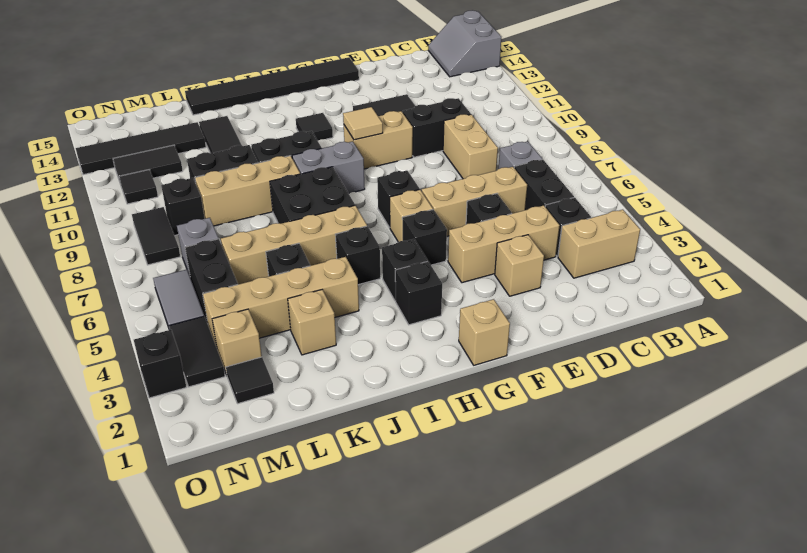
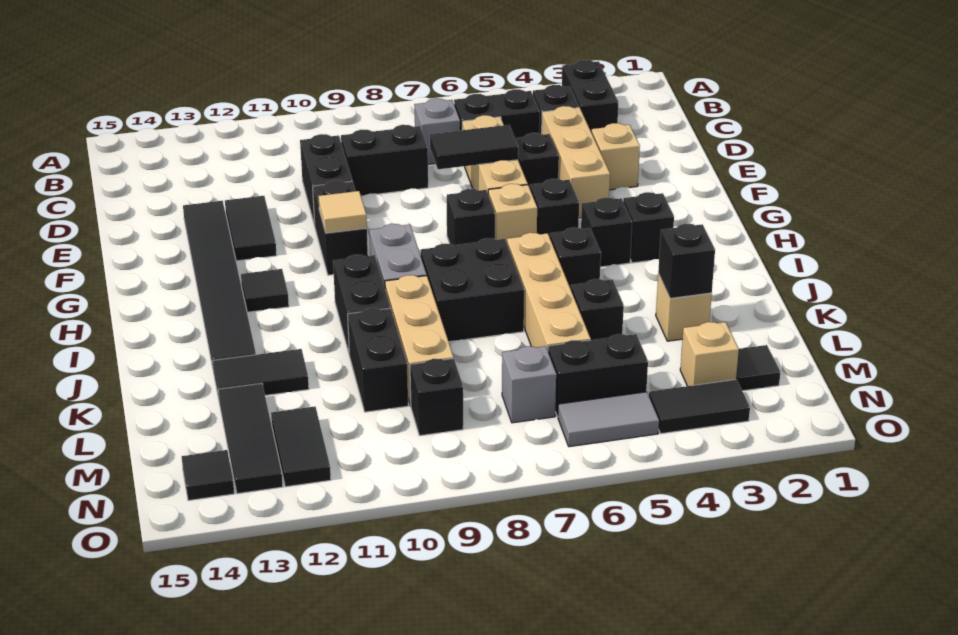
grey 2x2 slope [428,10,501,77] -> none
tan 1x2 brick [558,210,640,278] -> black 1x2 brick [562,60,618,133]
tan 1x2 brick [443,114,498,179] -> black 1x2 brick [341,125,428,196]
tan 1x2 brick [344,111,413,169] -> black 1x2 brick [313,180,368,275]
black 1x6 tile [185,57,359,115] -> black 1x6 tile moved to [183,201,256,371]
tan 1x1 brick [459,299,510,365] -> none
tan 1x4 brick [203,257,359,348] -> none
black 1x4 tile [76,122,206,175] -> black 1x3 tile [218,383,283,494]
black 1x2 tile [132,207,180,265] -> black 1x2 tile moved to [430,125,518,169]
black 1x1 tile [119,170,158,204] -> black 1x1 tile moved to [182,450,234,501]
black 1x1 brick [134,330,186,398] -> black 1x1 brick moved to [658,224,715,298]

